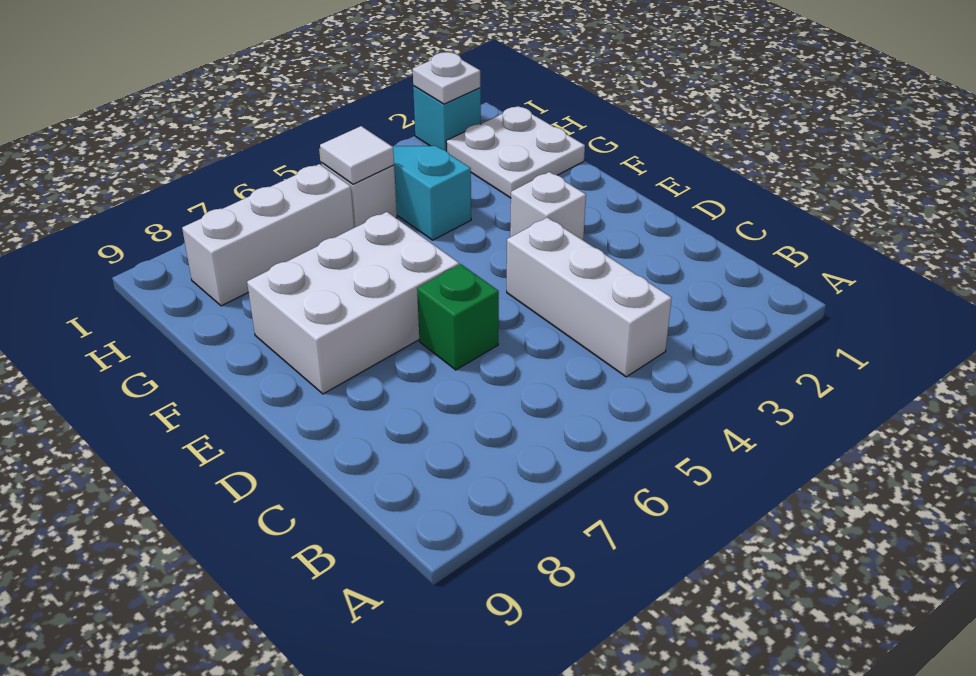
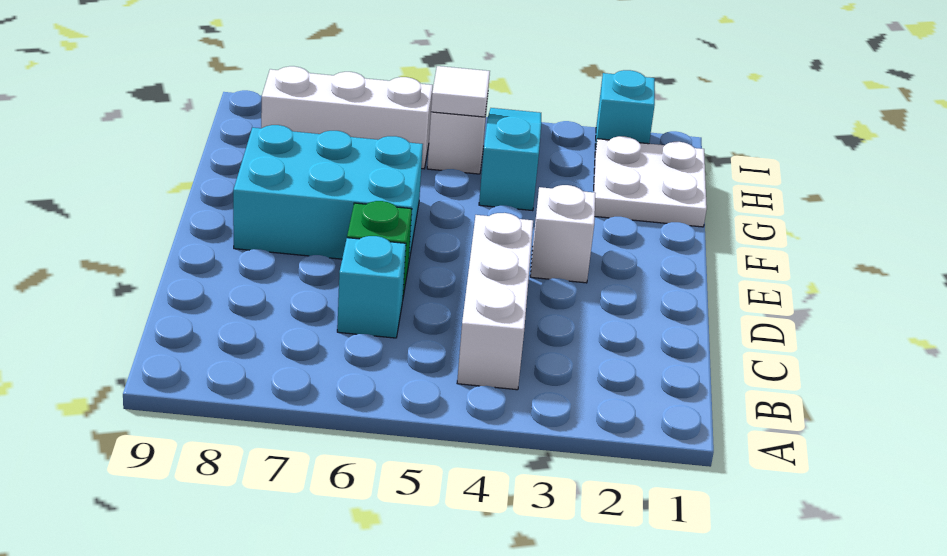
none -> cyan 1x1 brick [337,236,406,338]
white 2x3 brick [247,212,459,394] -> cyan 2x3 brick [233,125,423,265]
white 1x1 plate [413,52,480,104] -> none

